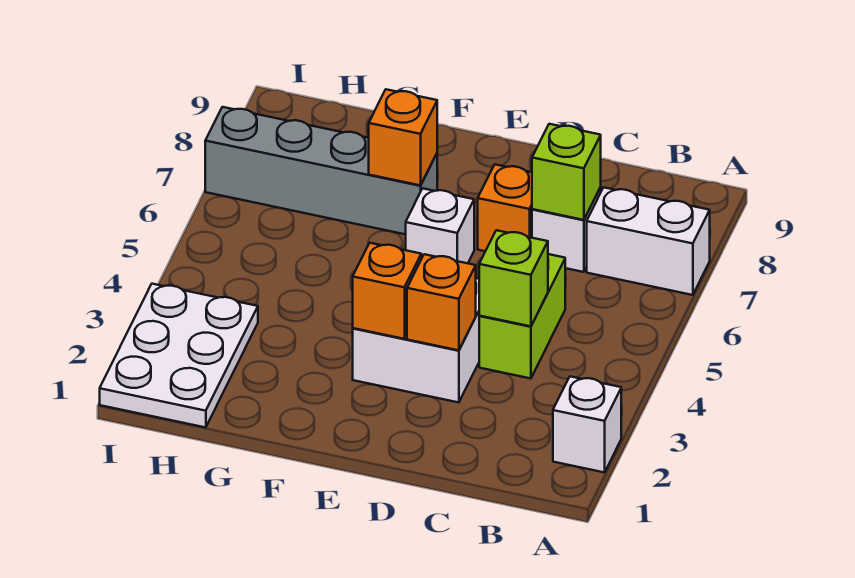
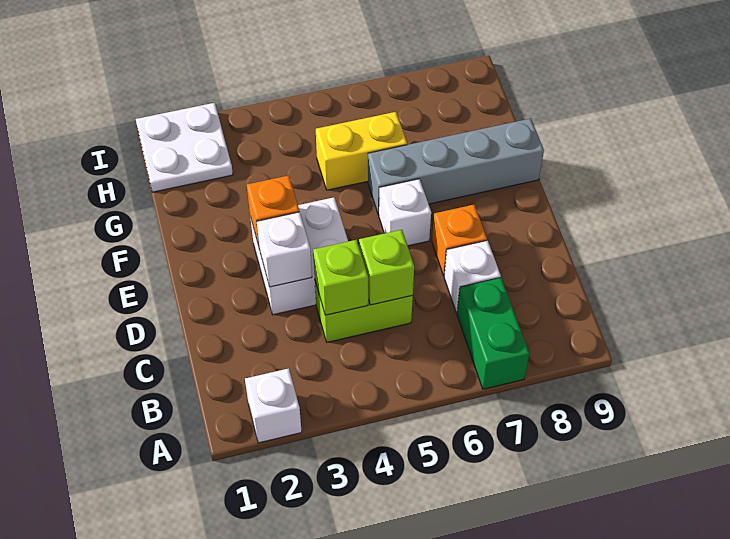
white 1x2 brick [587,187,710,295] -> green 1x2 brick [457,278,529,389]
lime 1x1 brick [532,124,601,220] -> lime 1x1 brick moved to [359,230,414,305]
orange 1x1 brick [407,254,476,350] -> white 1x1 brick [257,212,312,287]
grey 1x4 brick [205,107,437,234] -> grey 1x4 brick turned to [368,119,544,215]
orange 1x1 brick [369,89,437,185] -> none
none -> yellow 1x2 brick [316,112,407,190]
white 2x3 plate [100,284,258,428] -> white 2x2 plate [136,103,233,192]

